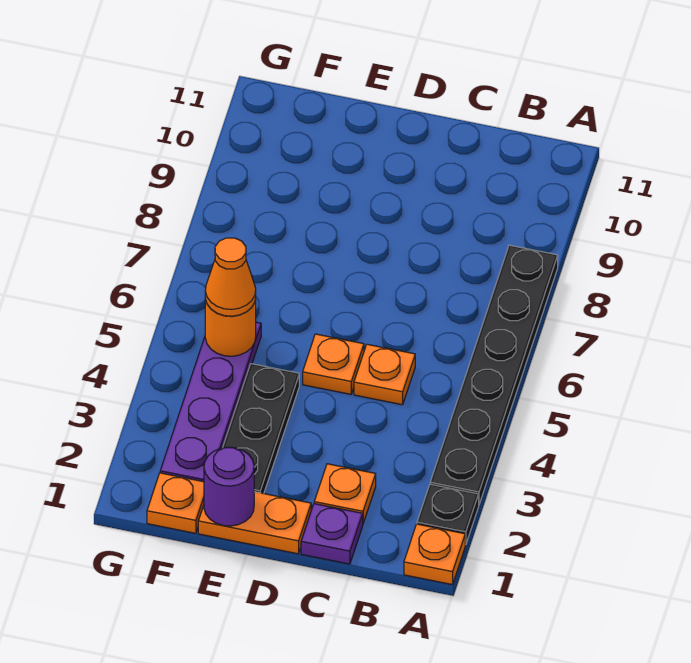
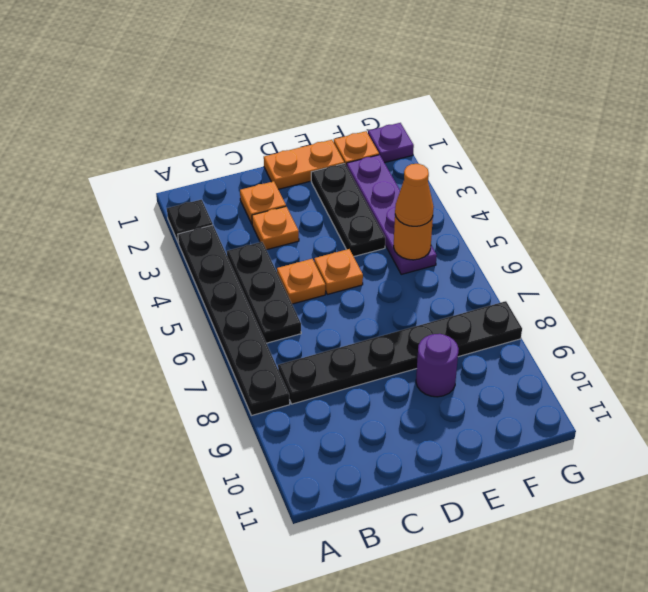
orange 1x1 plate [404,524,465,585] -> orange 1x1 plate moved to [252,207,299,250]
none -> black 1x3 plate [227,242,301,343]
none -> black 1x6 plate [278,301,522,404]
purple 1x1 plate [301,504,363,564] -> purple 1x1 plate moved to [368,123,414,163]
purple 1x1 round brick [204,447,254,526] -> purple 1x1 round brick moved to [416,334,459,397]

